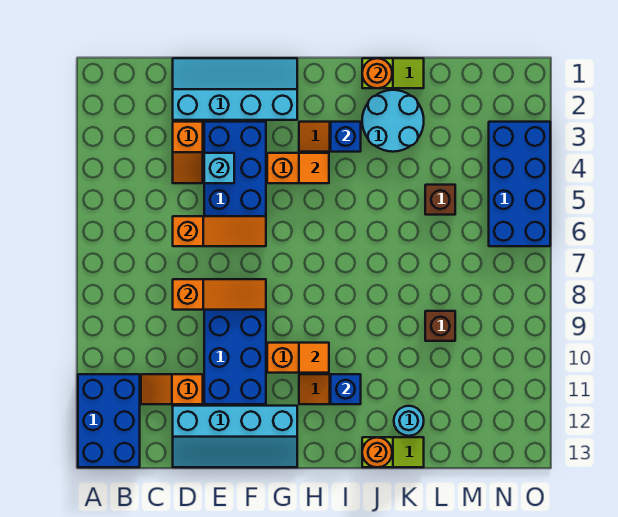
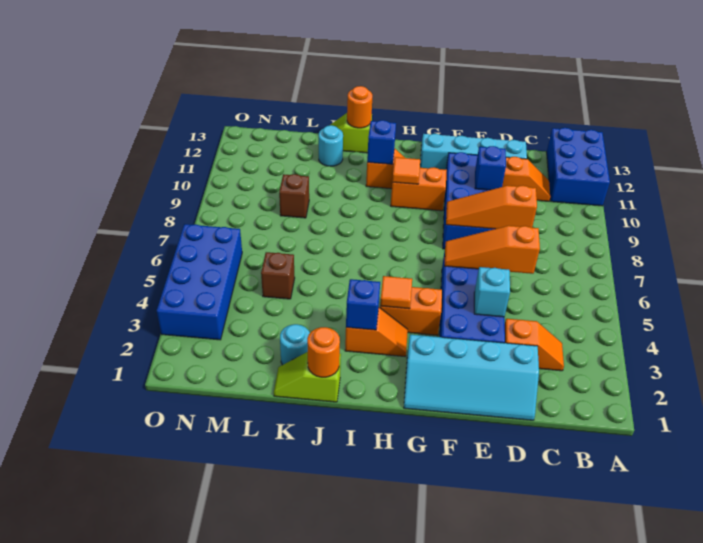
orange 1x2 slope [173,122,203,183] -> orange 1x2 slope turned to [505,319,564,371]
none -> blue 1x1 brick [475,146,506,190]
cyan 2x2 round brick [362,90,424,152] -> cyan 1x1 round brick [280,324,310,365]

